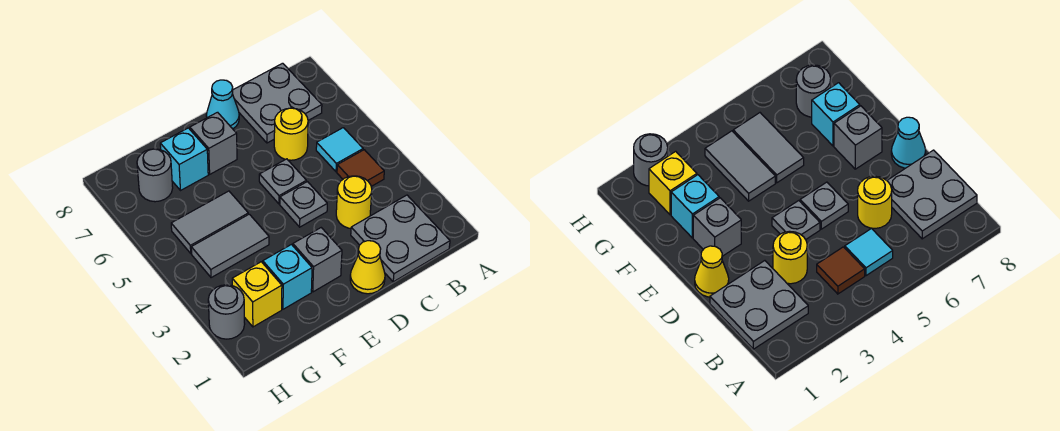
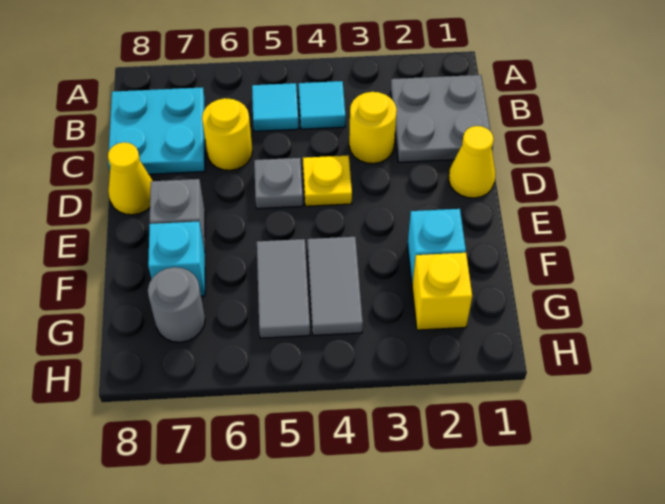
brown 1x1 tile [337,150,384,186] -> cyan 1x1 tile [299,81,346,129]
grey 2x2 plate [232,63,322,143] -> cyan 2x2 plate [108,87,205,174]
grey 1x1 plate [280,182,327,227] -> yellow 1x1 plate [303,155,352,206]
cyan 1x1 cone [206,80,239,129] -> yellow 1x1 cone [108,142,153,215]
grey 1x1 brick [293,228,342,292] -> none
grey 1x1 round brick [208,285,245,339] -> none

